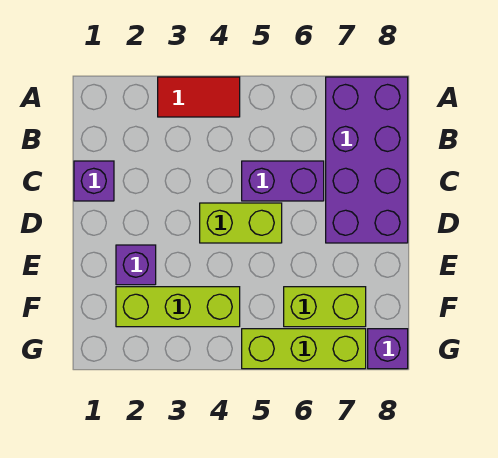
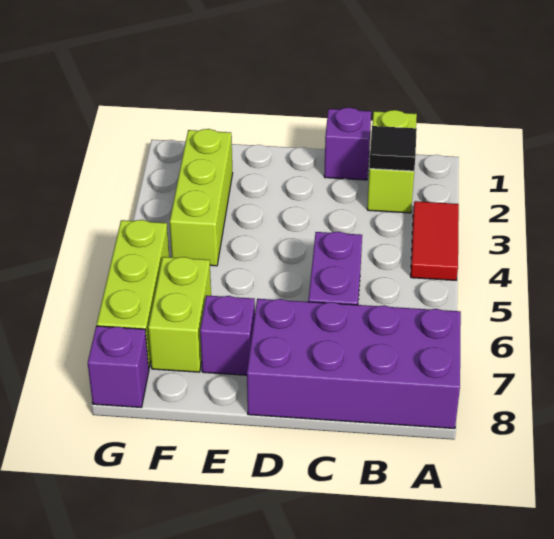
none -> black 1x1 tile [369,126,417,171]
lime 1x2 brick [200,203,282,243] -> lime 1x2 brick moved to [367,110,417,213]
purple 1x1 brick [116,245,156,285] -> purple 1x1 brick moved to [200,295,255,375]

